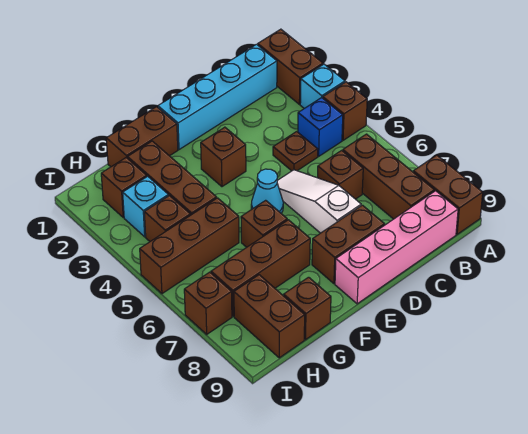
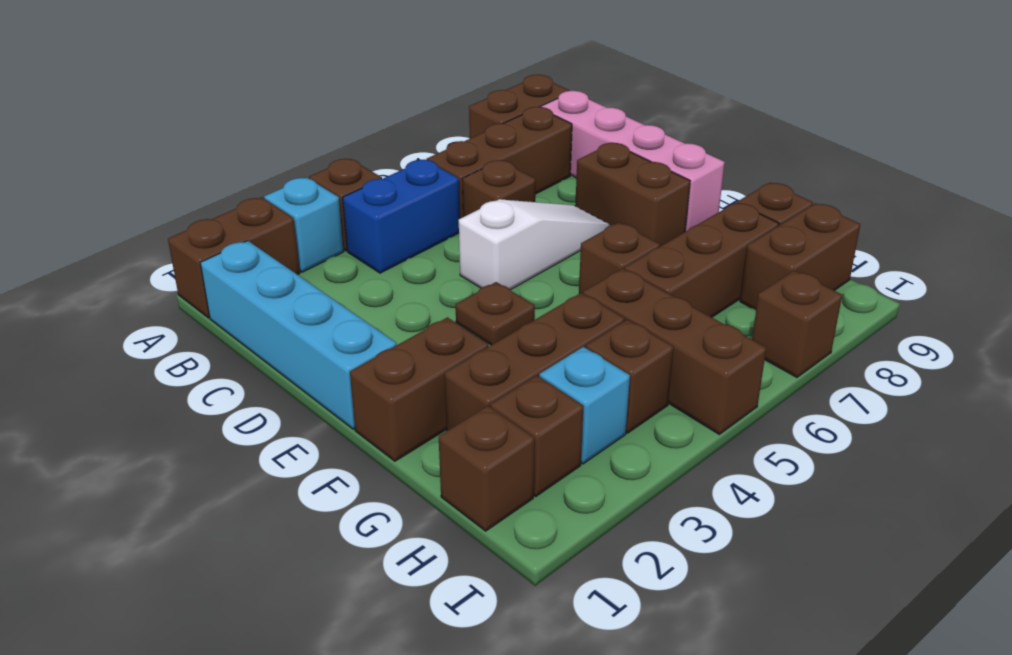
blue 1x1 brick [298,98,343,156] -> blue 1x2 brick [343,160,460,273]
brown 1x1 plate [273,132,318,171] -> brown 1x1 plate moved to [456,282,535,345]
white 1x3 slope [277,170,361,233] -> white 1x3 slope turned to [459,199,610,290]
brown 1x1 brick [201,127,246,187] -> brown 1x1 brick moved to [439,406,534,531]
cyan 1x1 cone [251,169,283,213] -> none
brown 1x2 brick [106,107,178,167] -> brown 1x2 brick turned to [350,317,489,461]
brown 1x3 brick [211,220,310,316] -> brown 1x3 brick turned to [625,203,779,317]

